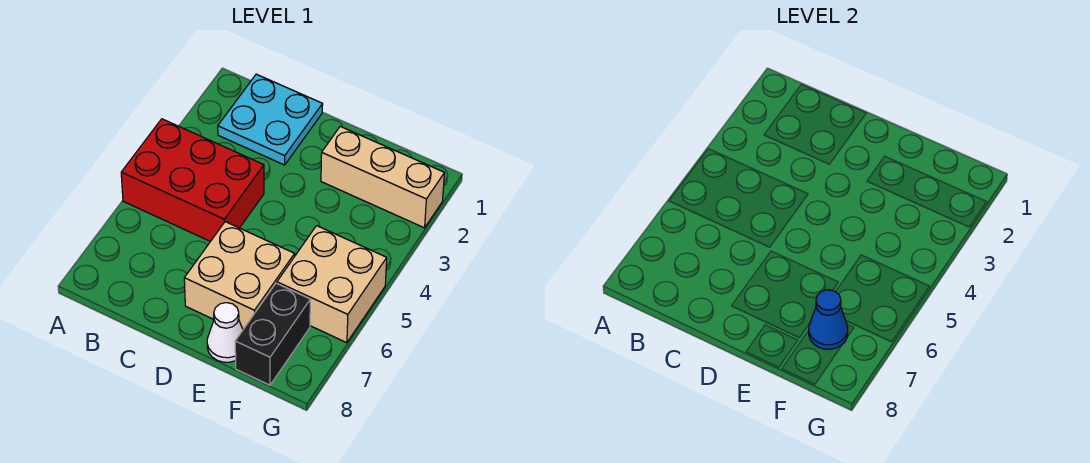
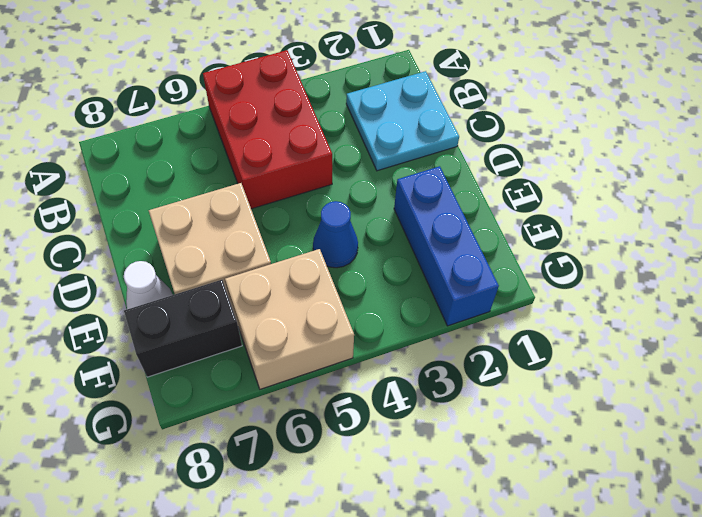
tan 1x3 brick [321,126,444,228] -> blue 1x3 brick [394,166,499,326]
blue 1x1 cone [809,290,848,349] -> blue 1x1 cone moved to [313,201,358,268]

